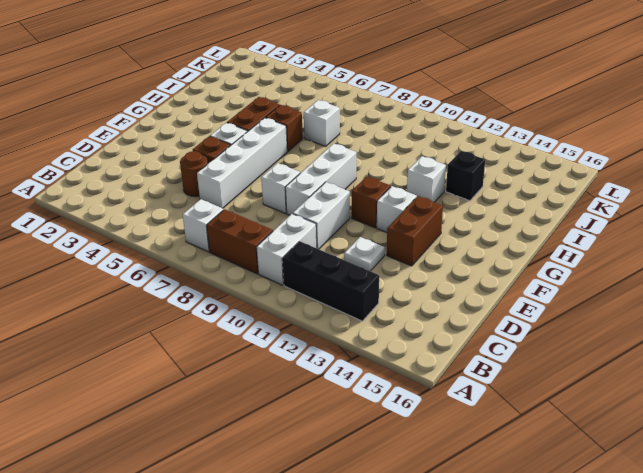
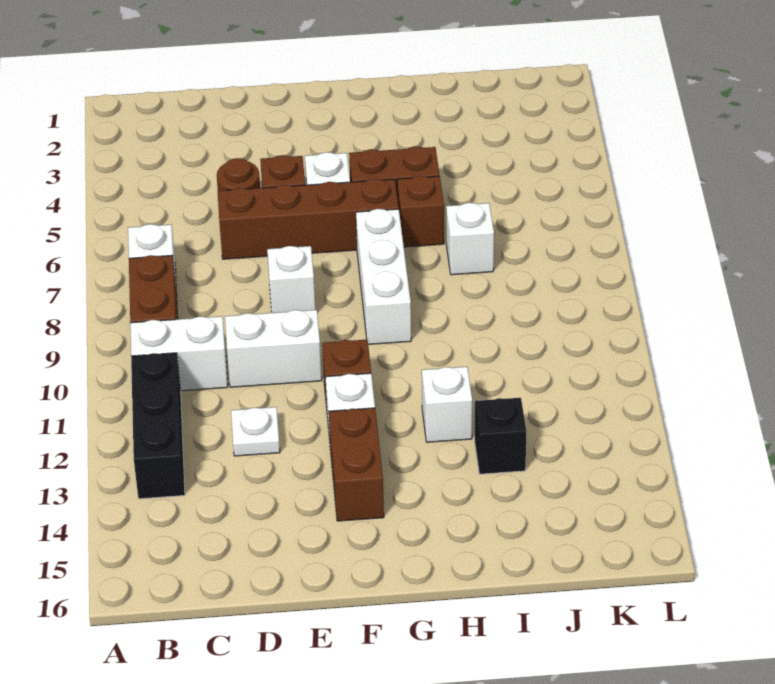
white 1x4 brick [197,118,287,208] -> brown 1x4 brick [218,179,399,259]
white 1x3 brick [285,143,356,215] -> white 1x3 brick turned to [356,209,411,344]
brown 1x2 brick [387,196,443,266] -> brown 1x2 brick turned to [329,408,384,521]

